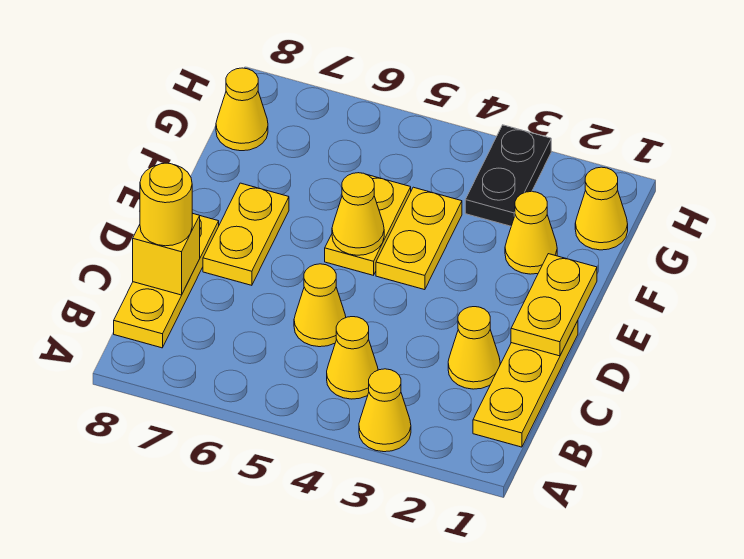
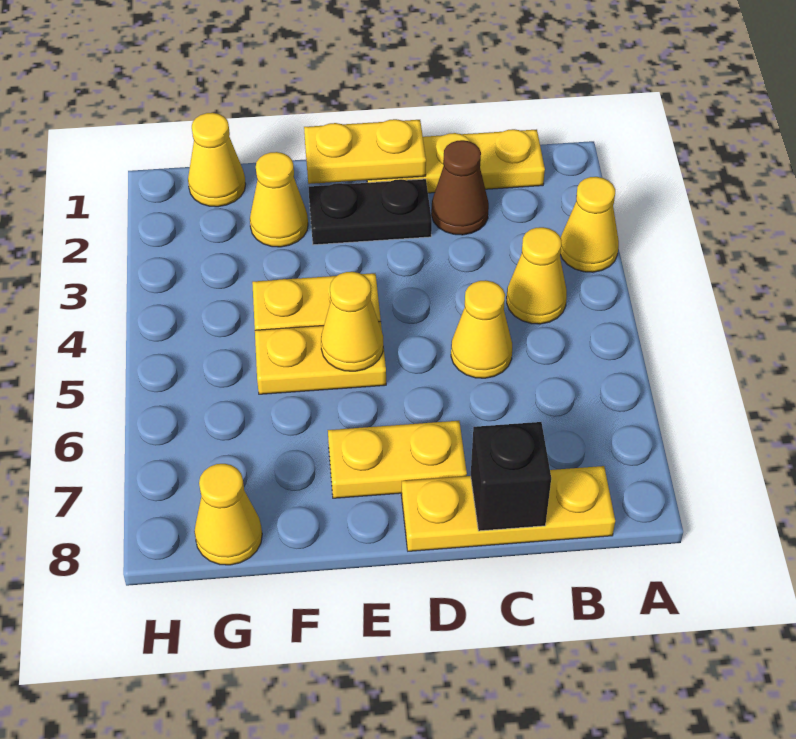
yellow 1x1 cone [448,307,500,389] -> brown 1x1 cone [431,140,489,235]
yellow 1x1 brick [133,213,200,295] -> black 1x1 brick [471,422,551,531]
yellow 1x1 round brick [140,163,192,246] -> none
black 1x2 plate [465,125,551,226] -> black 1x2 plate moved to [309,179,432,245]

